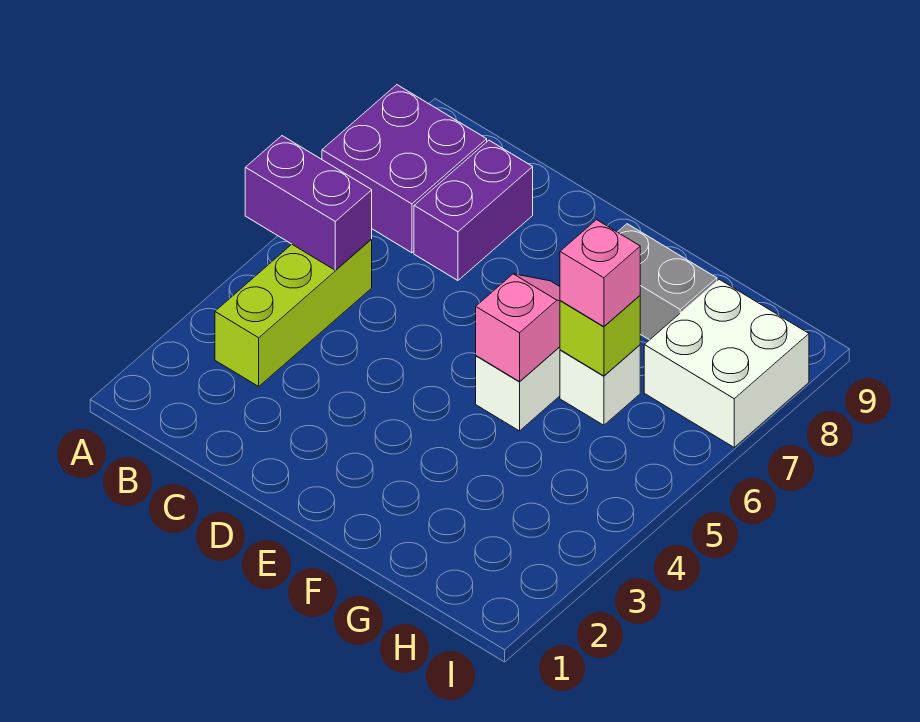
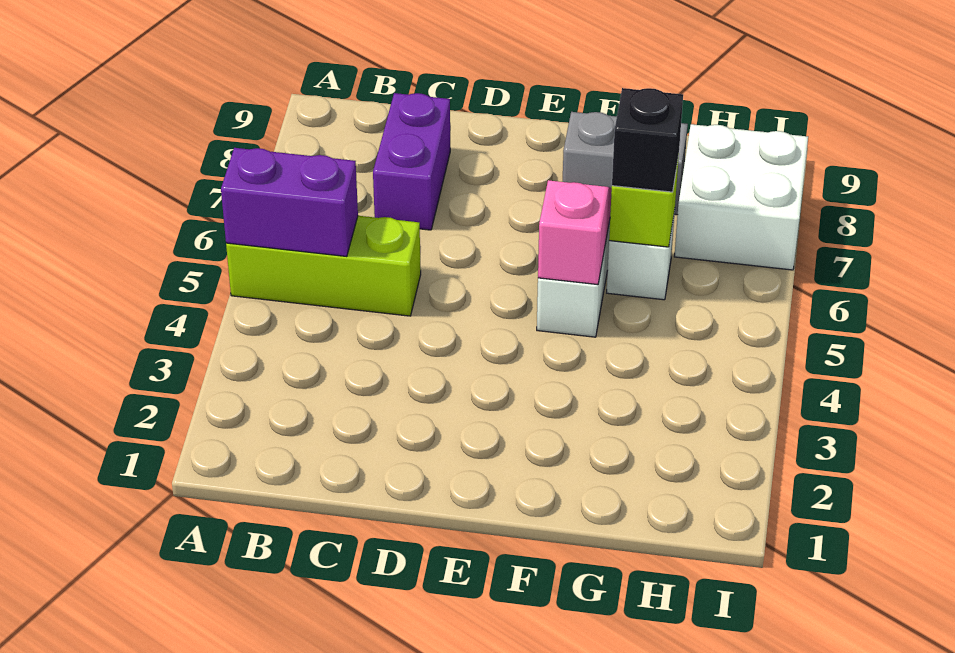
purple 2x2 brick [322,85,487,253] -> none
lime 1x3 brick [215,239,372,386] -> lime 1x3 brick turned to [226,216,421,316]
pink 1x1 brick [560,220,640,327] -> black 1x1 brick [612,88,683,192]

